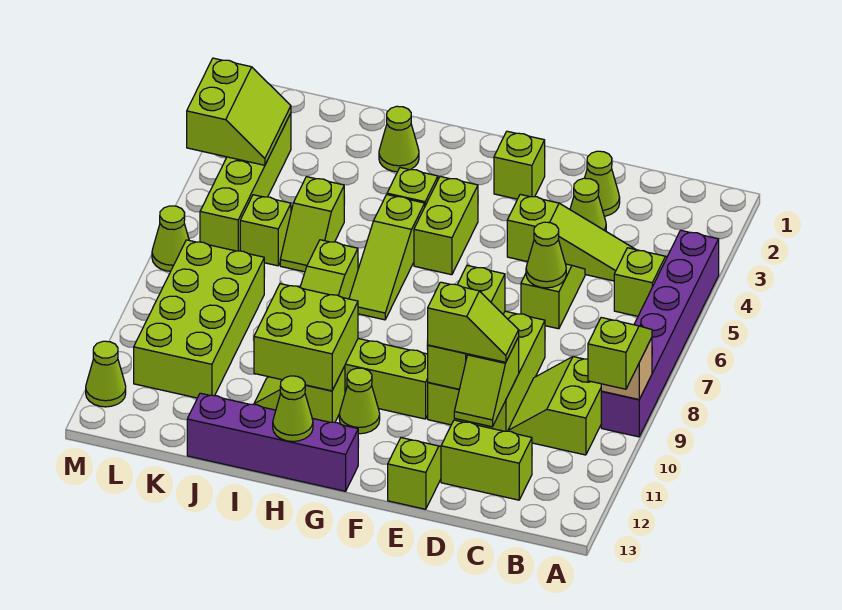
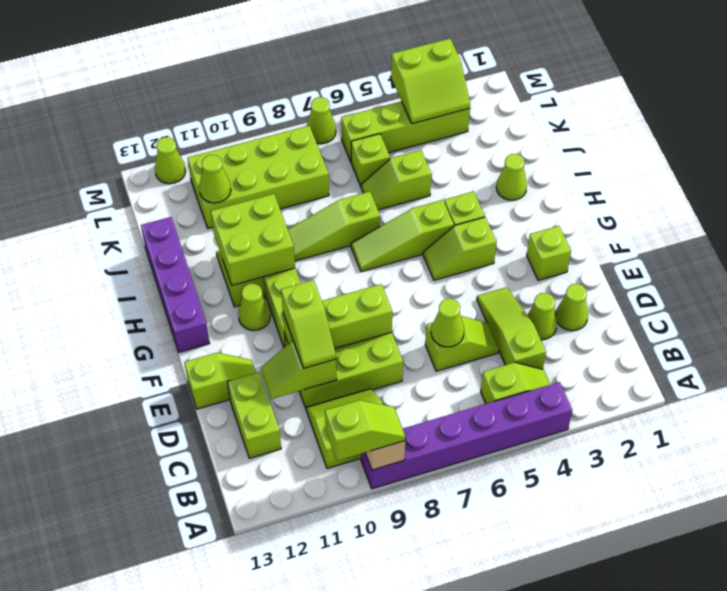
lime 1x3 slope [507,194,634,281] -> lime 1x3 slope turned to [477,287,546,369]
lime 1x2 brick [414,177,478,275] -> lime 1x2 slope [423,217,497,280]
lime 1x1 cone [273,376,313,442] -> lime 1x1 cone moved to [199,155,231,203]

